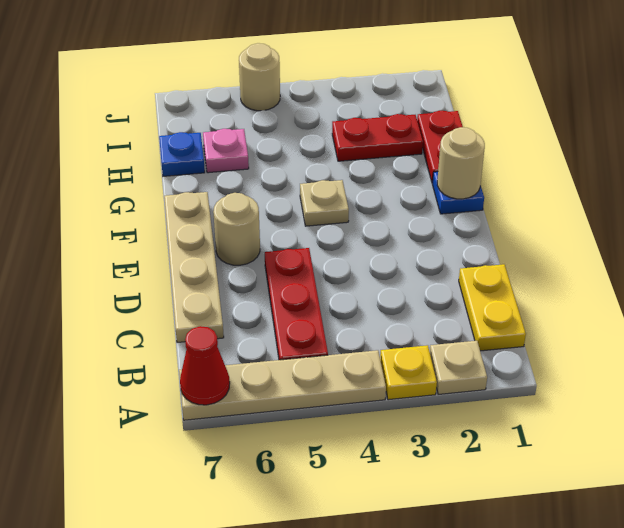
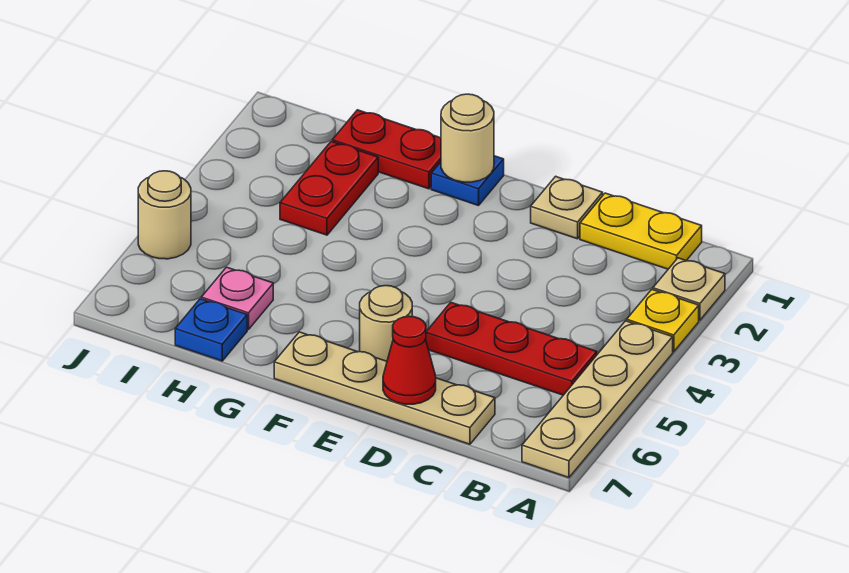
red 1x1 cone [180,326,230,405] -> red 1x1 cone moved to [383,316,436,404]
tan 1x1 plate [300,180,349,226] -> tan 1x1 plate moved to [531,176,603,239]

